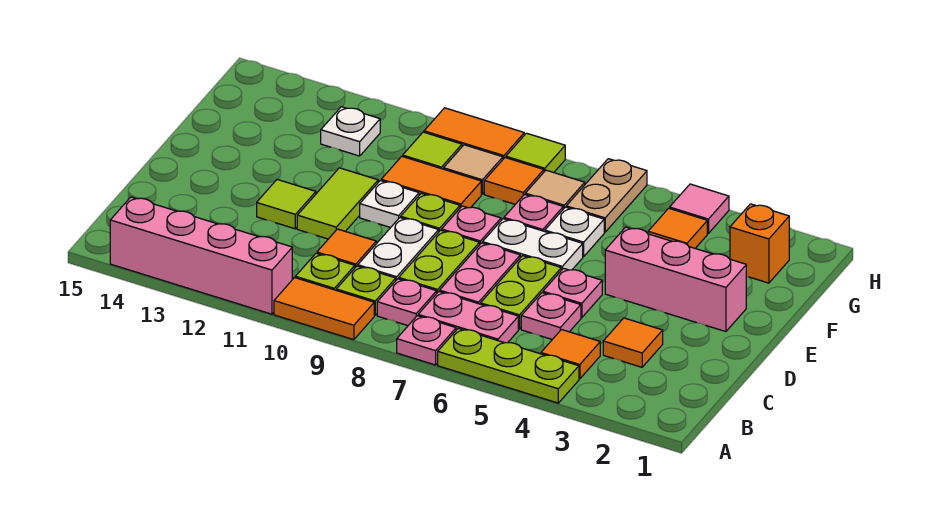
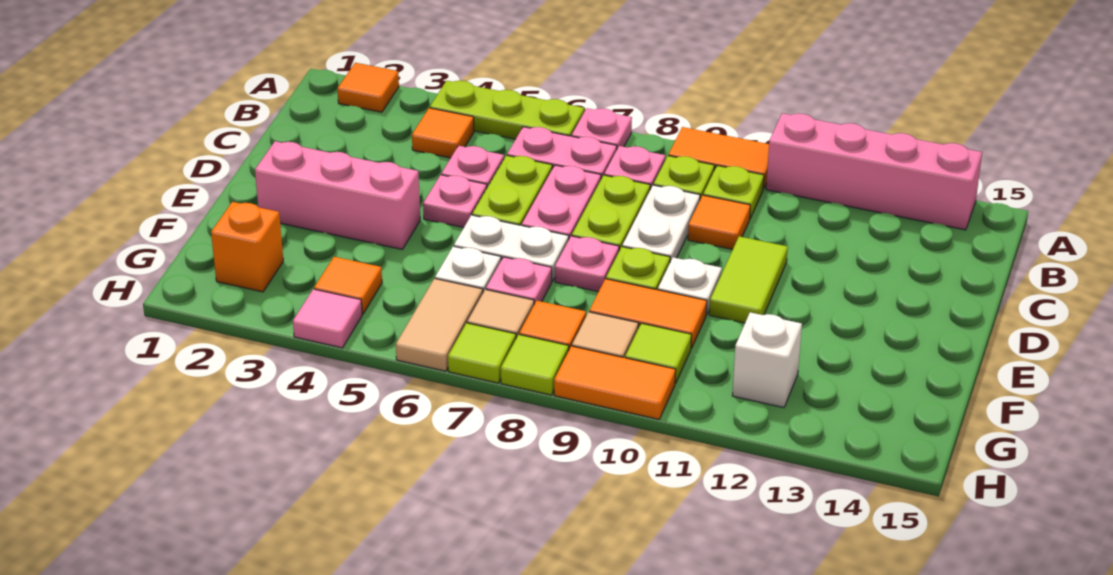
orange 1x1 tile [603,318,663,367] -> orange 1x1 tile moved to [337,63,399,112]
lime 1x1 tile [257,180,316,229] -> lime 1x1 tile moved to [448,323,516,383]
tan 1x2 plate [566,159,647,232] -> tan 1x2 tile [396,278,483,371]
white 1x1 plate [321,107,380,156] -> white 1x1 brick [732,312,802,408]

